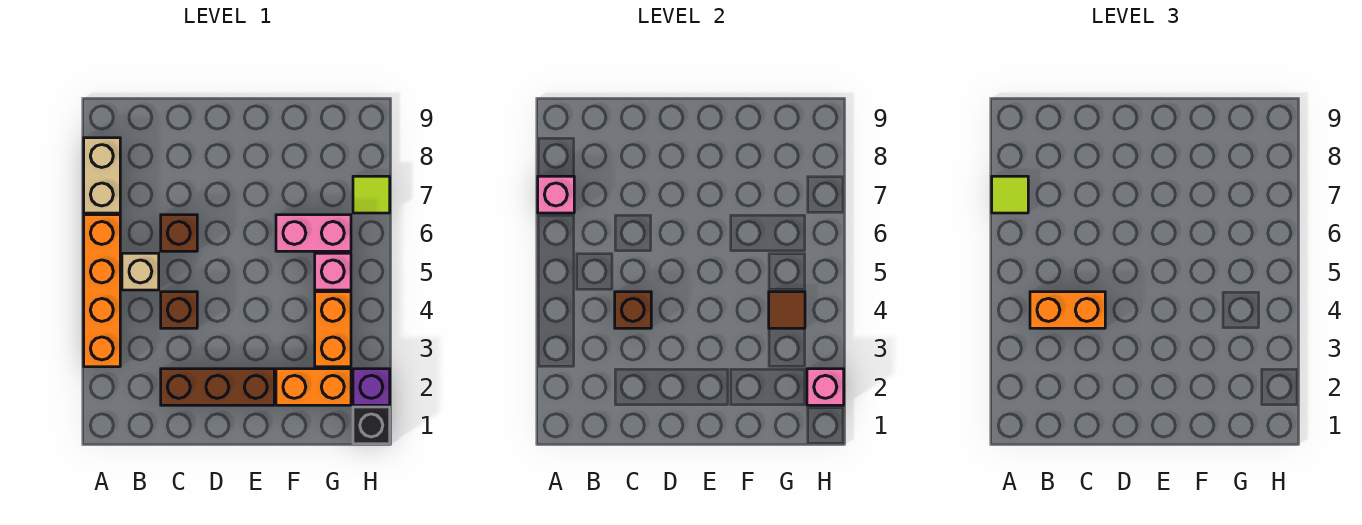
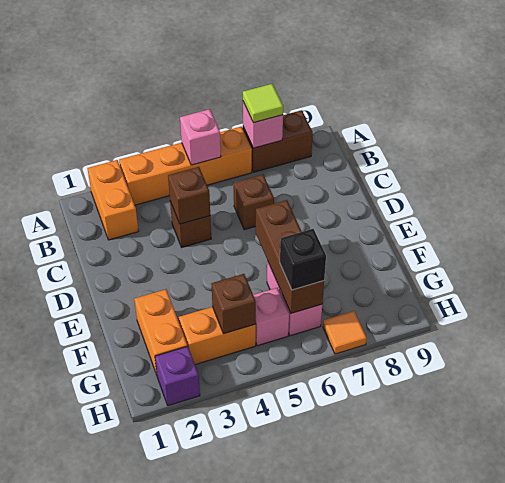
tan 1x2 brick [84,138,120,213] -> brown 1x2 brick [243,110,313,172]
orange 1x2 brick [1030,292,1105,328] -> orange 1x2 brick moved to [87,160,138,240]
tan 1x1 brick [122,253,159,290] -> none
brown 1x3 brick [161,369,274,405] -> brown 1x3 brick moved to [256,200,324,313]
brown 1x1 tile [769,292,805,328] -> brown 1x1 brick [211,274,256,334]
black 1x1 brick [353,407,390,444] -> black 1x1 brick moved to [280,229,326,290]
pink 1x1 brick [807,369,844,405] -> pink 1x1 brick moved to [180,109,221,165]
lime 1x1 tile [353,176,390,213] -> orange 1x1 tile [323,311,367,354]

